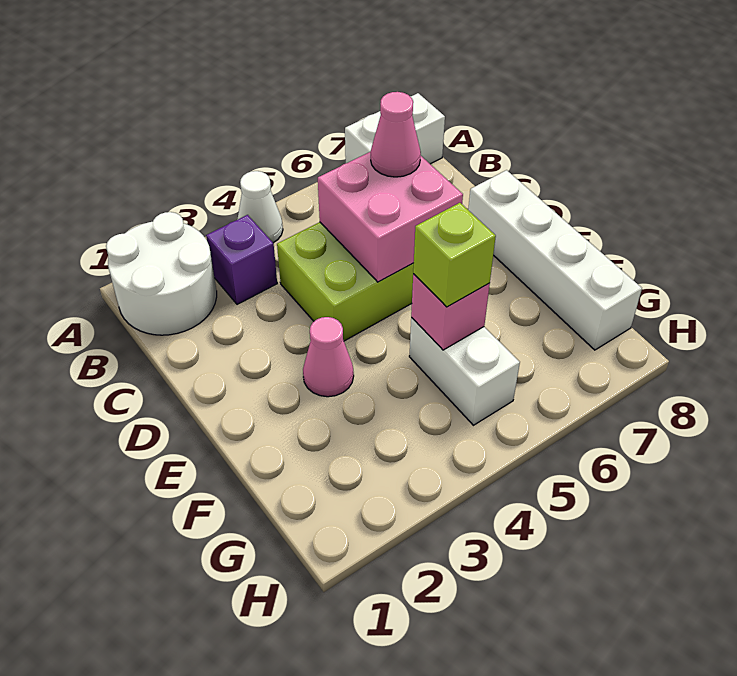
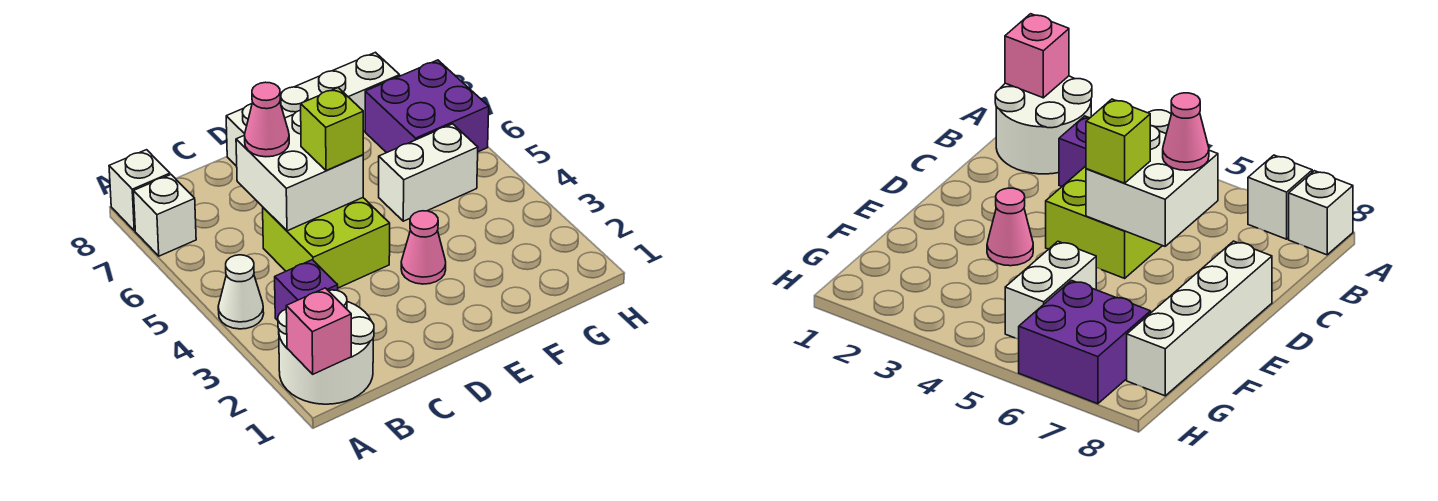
pink 2x2 brick [318,152,463,282] -> white 2x2 brick [236,110,363,231]
pink 1x1 brick [411,274,490,350] -> pink 1x1 brick moved to [286,288,351,374]
lime 1x1 brick [413,203,496,307] -> lime 1x1 brick moved to [301,88,363,171]
none -> purple 2x2 brick [365,60,489,153]

